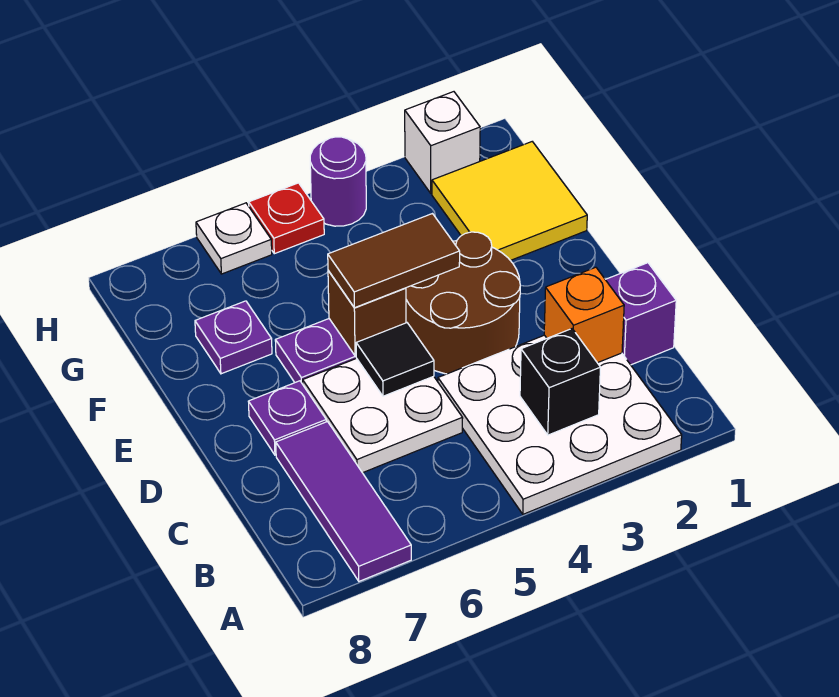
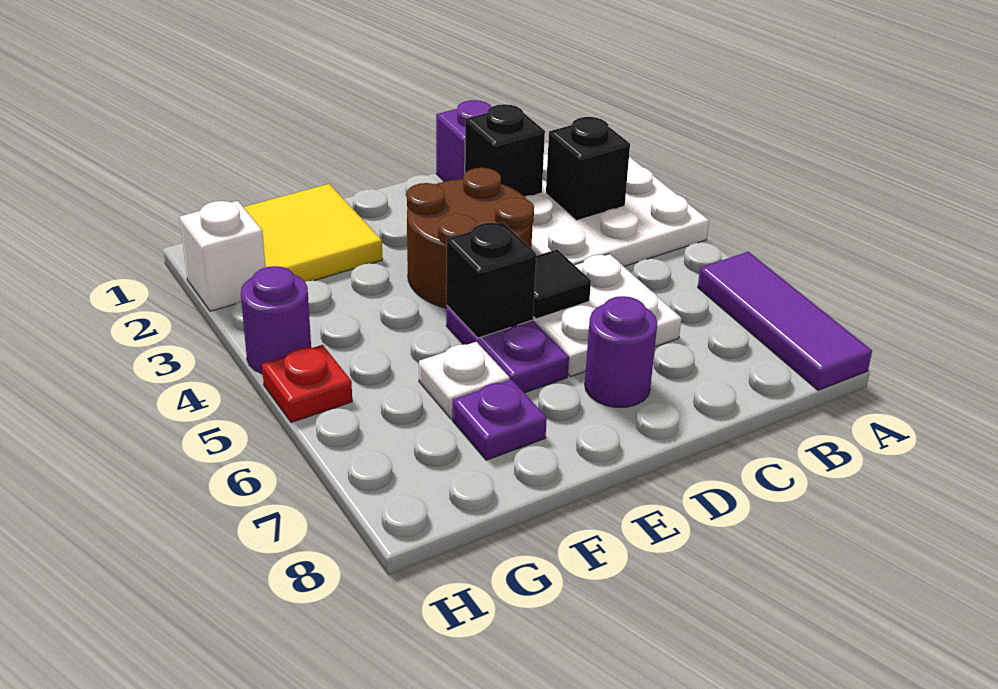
purple 1x3 tile [276,422,411,581] -> purple 1x3 tile turned to [698,252,872,390]
orange 1x1 brick [544,267,624,363] -> black 1x1 brick [465,104,545,196]
purple 1x1 plate [248,381,326,455] -> purple 1x1 round brick [585,296,657,407]
brown 1x2 tile [328,214,460,308] -> none
brown 1x1 brick [328,271,406,356] -> black 1x1 brick [446,222,536,338]
white 1x1 plate [196,203,272,274] -> white 1x1 plate moved to [419,342,510,419]

